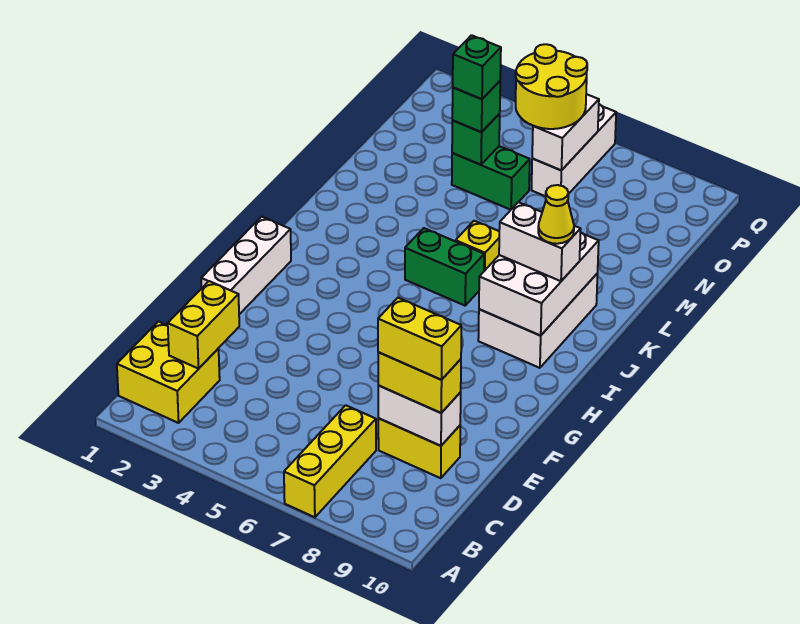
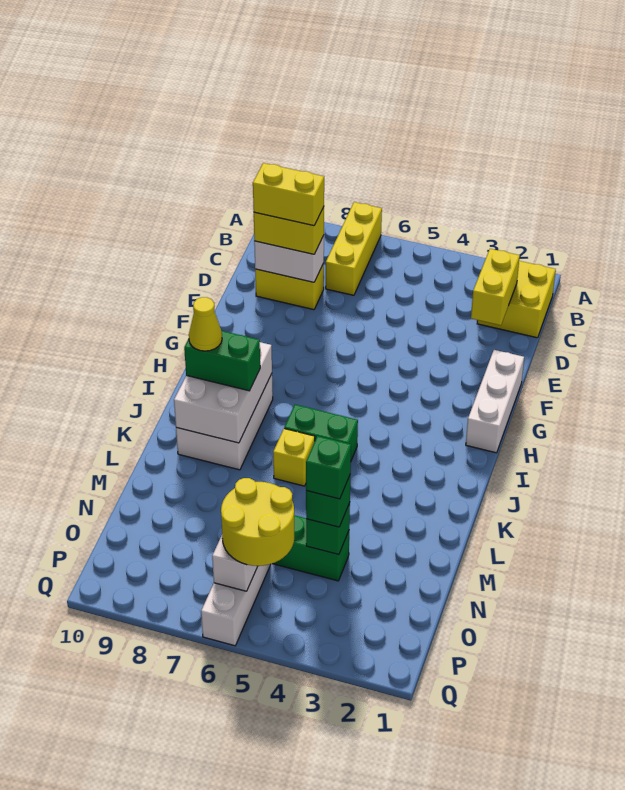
white 1x2 brick [499,202,581,281] -> green 1x2 brick [184,331,260,391]

